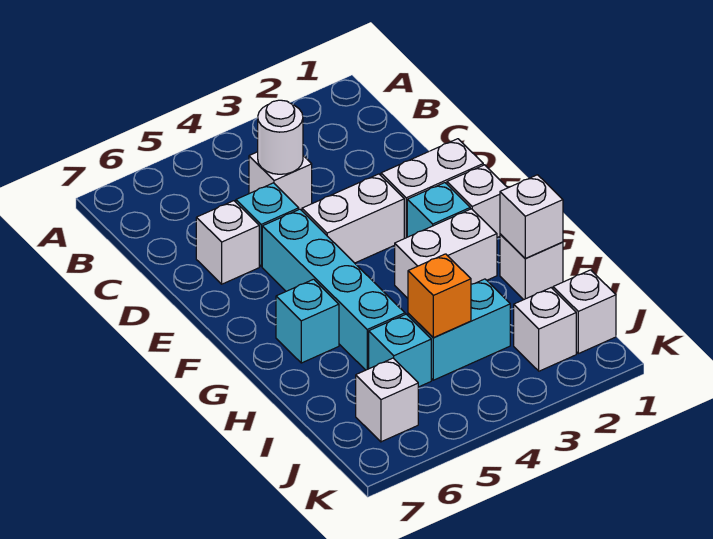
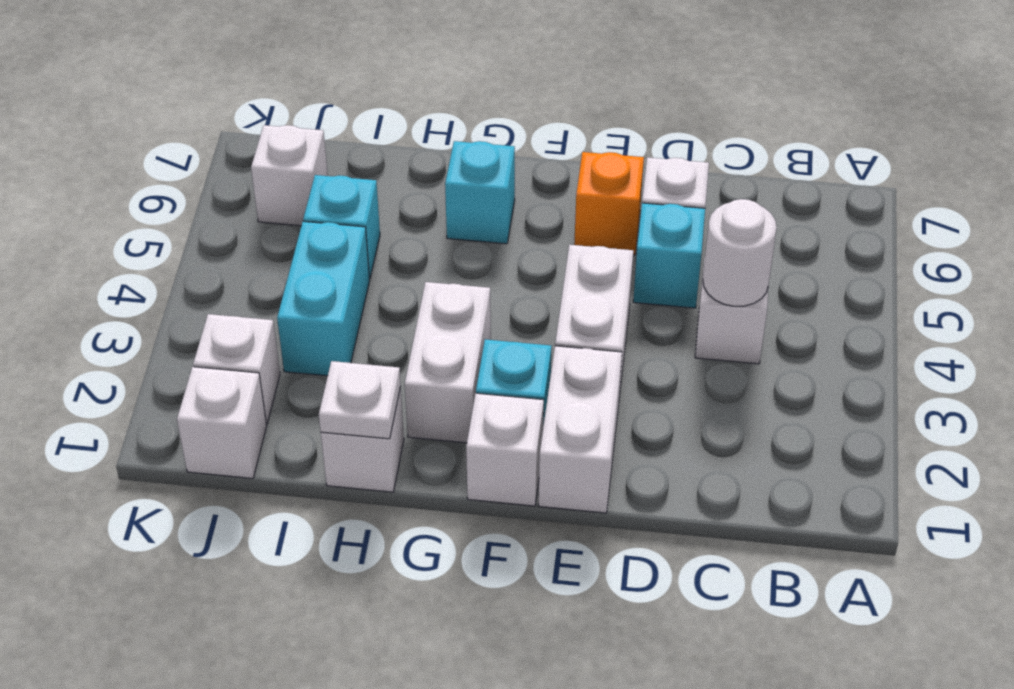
cyan 1x4 brick [262,209,405,370] -> none
white 1x1 brick [500,175,563,258] -> white 1x1 plate [319,361,401,439]
orange 1x1 brick [408,254,471,338] -> orange 1x1 brick moved to [574,152,644,255]

